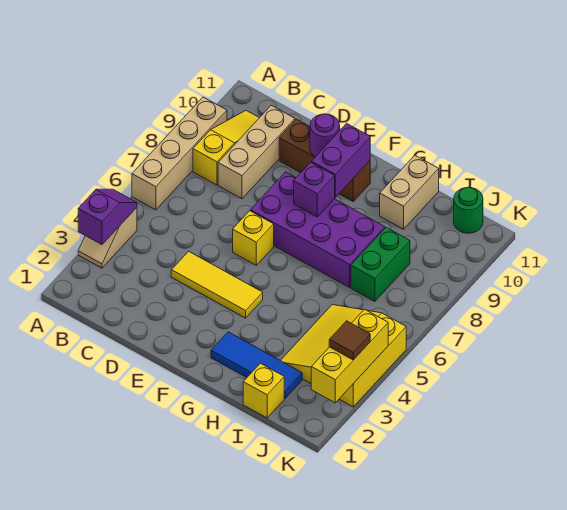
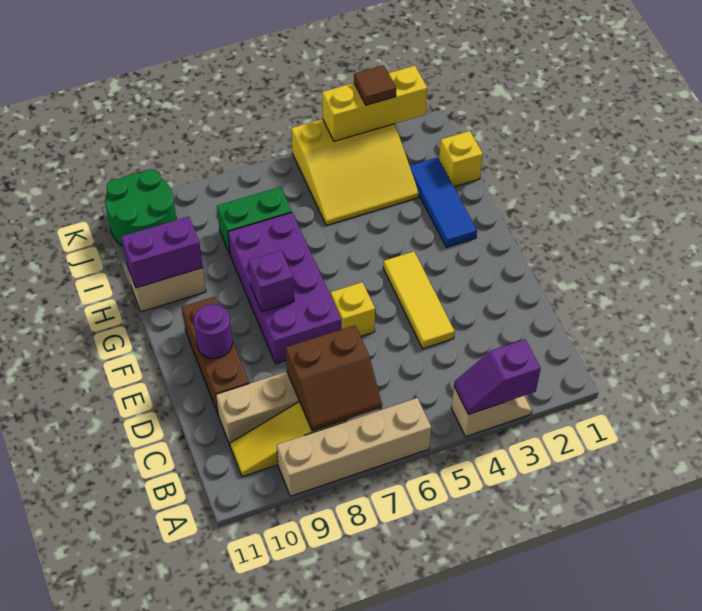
none -> brown 2x2 slope [286,325,382,431]
purple 1x2 brick [311,123,370,197] -> purple 1x2 brick moved to [121,217,203,288]
green 1x1 round brick [454,187,483,233] -> green 2x2 round brick [105,169,176,246]

